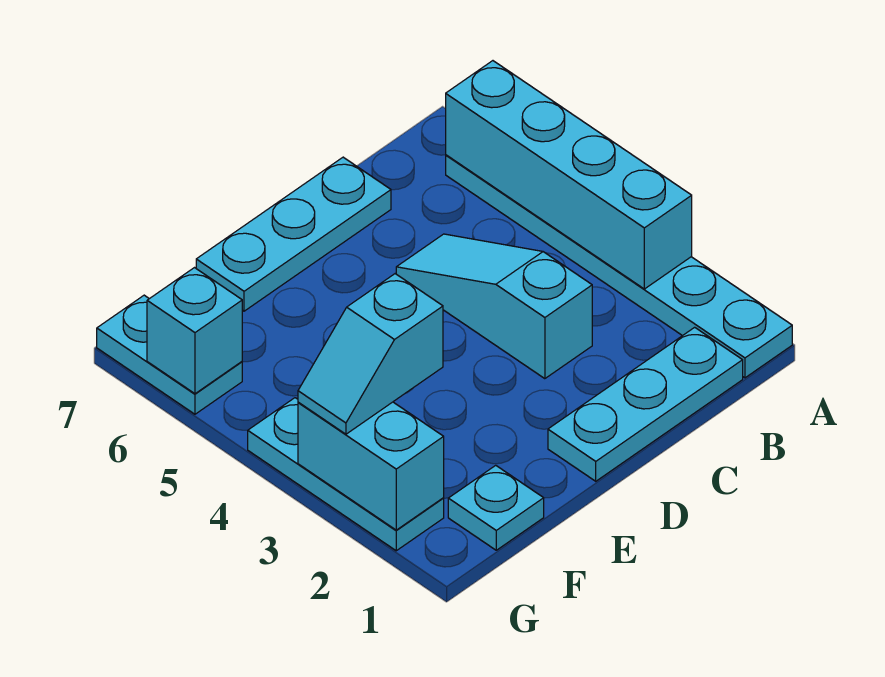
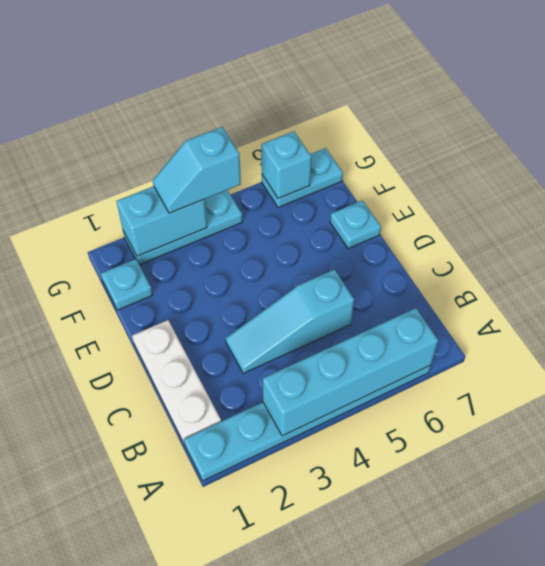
cyan 1x3 plate [548,327,743,481] -> white 1x3 plate [132,320,221,443]
cyan 1x3 slope [396,234,592,379] -> cyan 1x3 slope turned to [226,270,354,373]
cyan 1x3 plate [196,157,391,311] -> cyan 1x1 plate [330,200,381,249]
cyan 1x2 slope [298,274,443,434] -> cyan 1x2 slope turned to [153,127,241,213]

